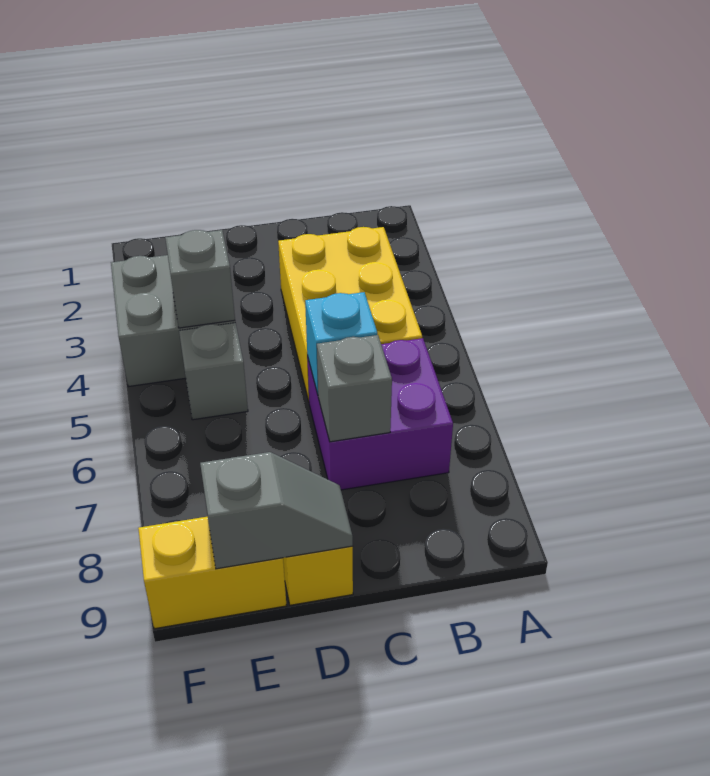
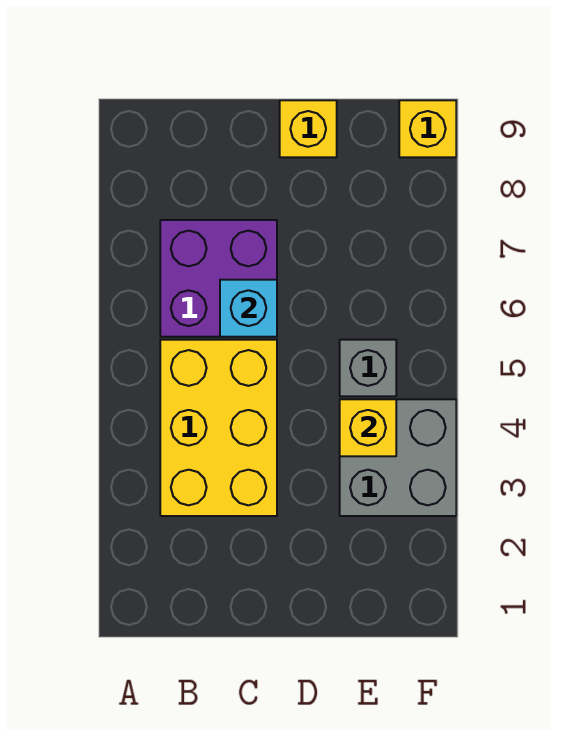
grey 1x1 brick [317,335,392,442] -> none
grey 1x2 slope [200,452,353,569] -> none
grey 1x1 brick [165,230,235,328] -> yellow 1x1 brick [340,399,396,456]
yellow 1x2 brick [138,517,287,629] -> yellow 1x1 brick [399,100,456,157]

